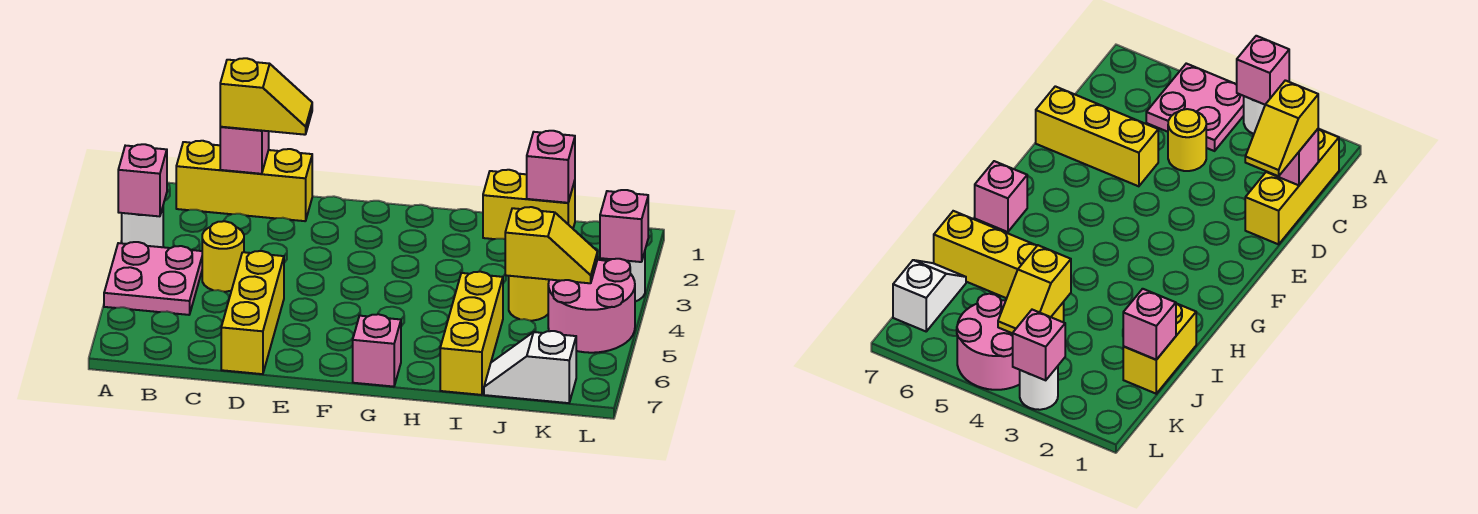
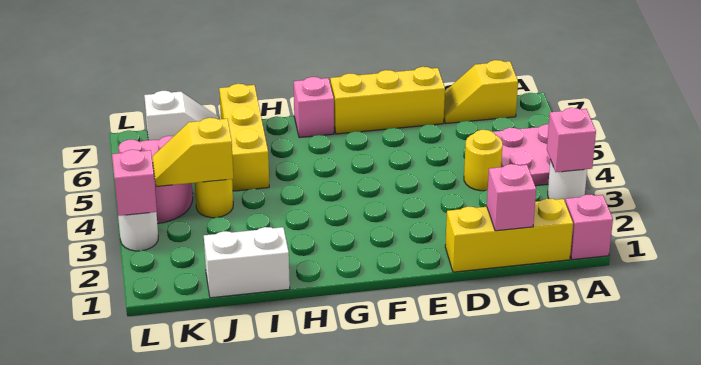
yellow 1x2 slope [220,58,312,135] -> yellow 1x2 slope moved to [444,60,518,123]
yellow 1x3 brick [221,251,284,374] -> yellow 1x3 brick turned to [330,67,445,134]
yellow 1x2 brick [483,170,575,239] -> white 1x2 brick [204,227,290,298]
pink 1x1 brick [527,131,575,203] -> pink 1x1 brick moved to [565,195,613,260]

